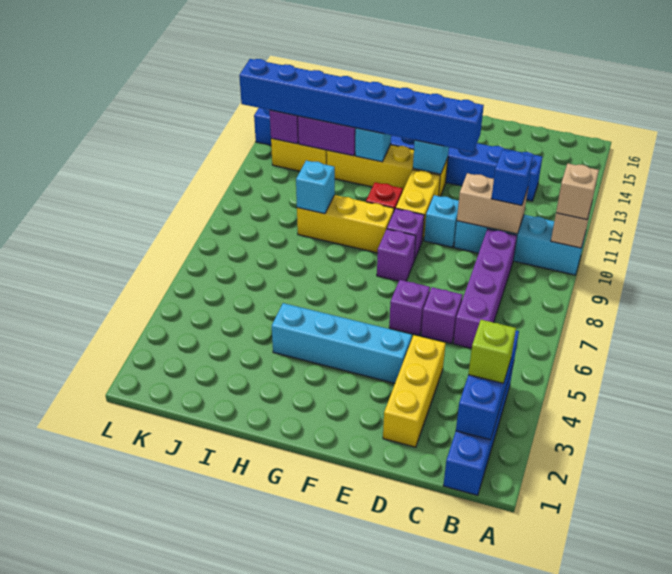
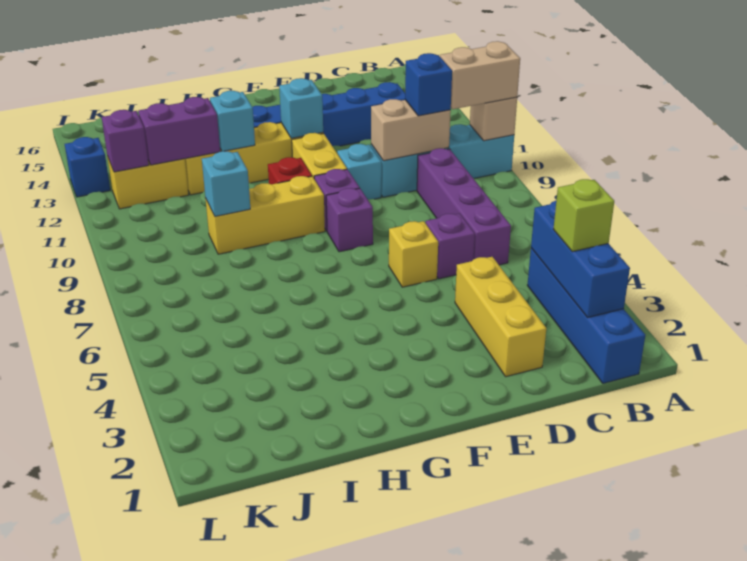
tan 1x1 brick [556,163,599,219] -> tan 1x2 brick [440,41,520,109]
cyan 1x4 brick [272,303,412,383] -> none
purple 1x1 brick [389,280,430,336] -> yellow 1x1 brick [389,221,438,287]
blue 1x8 brick [239,59,484,152] -> none

